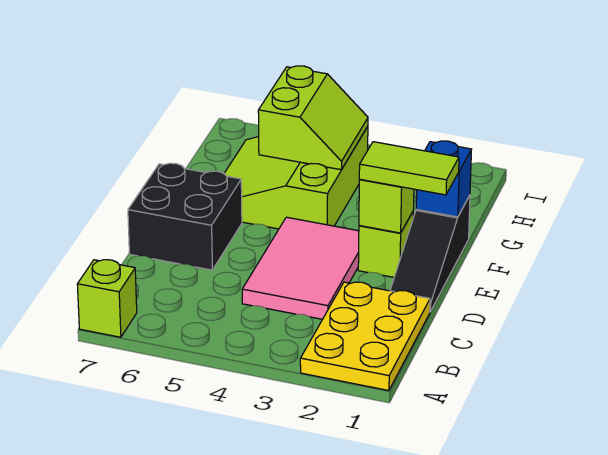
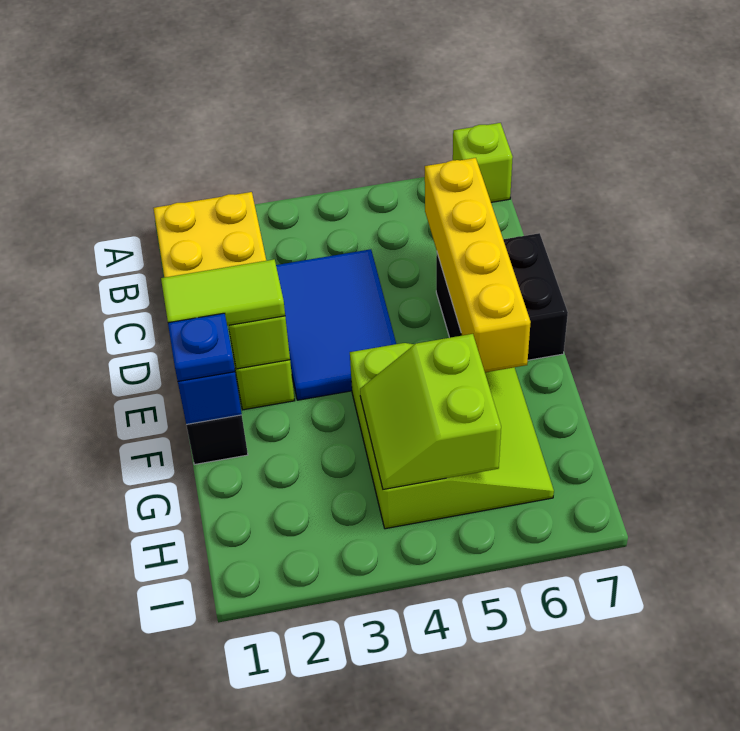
pink 2x3 tile [242,217,359,319] -> blue 2x3 tile [276,249,396,400]
none -> yellow 1x4 brick [425,158,531,372]
none -> blue 1x1 plate [168,313,235,381]

